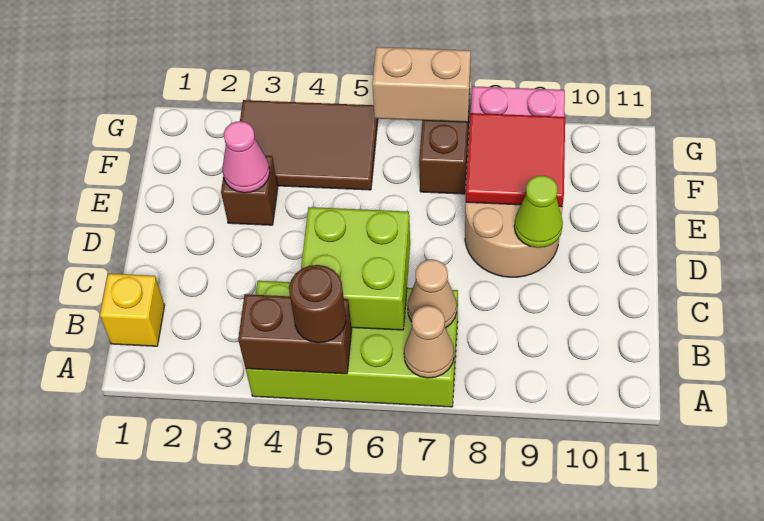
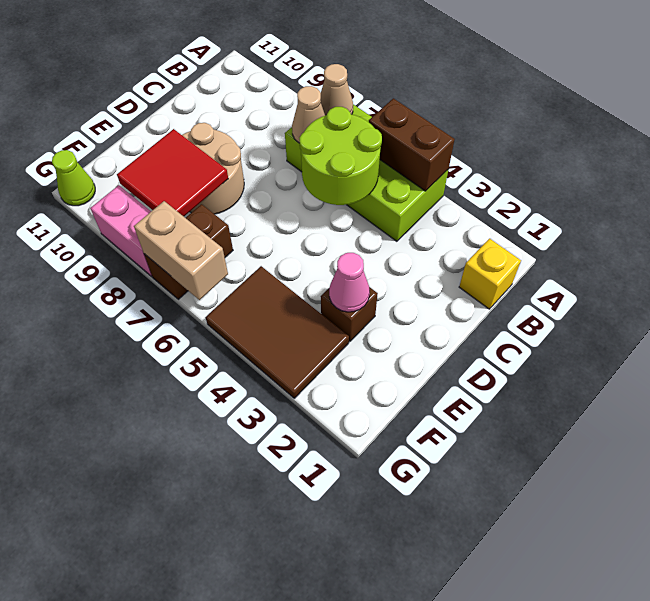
brown 1x1 round brick [289,265,346,343] -> none
lime 2x2 brick [301,207,410,330] -> lime 2x2 round brick [299,107,382,205]
lime 1x1 cone [514,176,563,248] -> lime 1x1 cone moved to [52,150,95,206]

